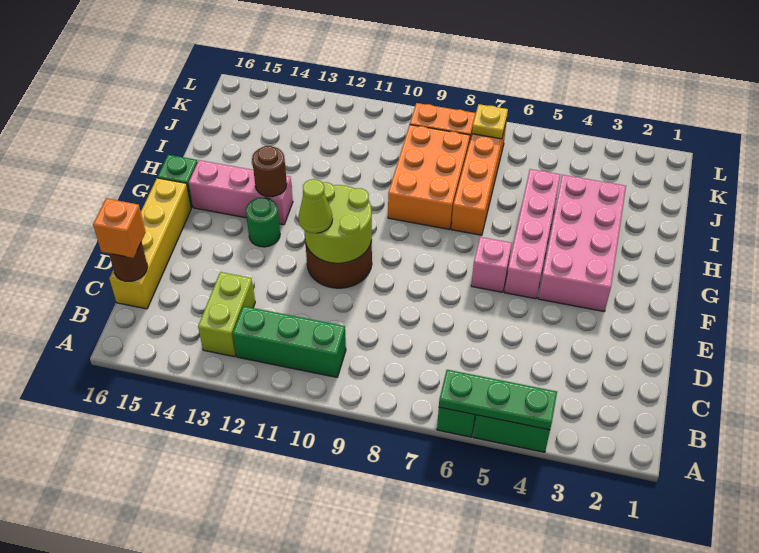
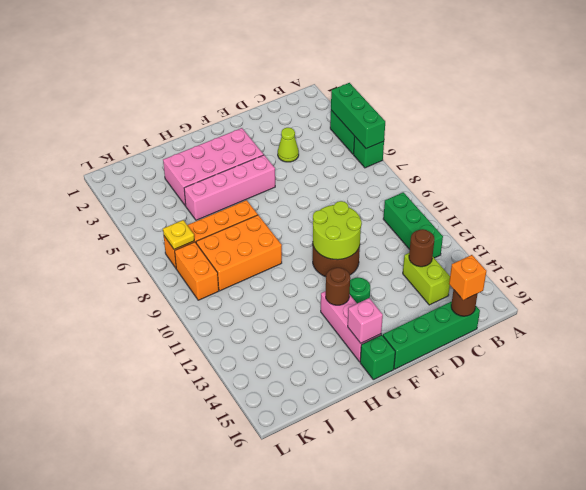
green 1x3 plate [439,370,557,430] -> green 1x3 brick [331,83,385,149]
lime 1x2 brick [198,272,255,357] -> lime 1x2 brick turned to [403,253,450,305]
none -> brown 1x1 round brick [409,229,434,267]
yellow 1x4 brick [109,178,191,309] -> green 1x4 brick [383,302,480,369]
lime 1x1 cone [299,179,332,233] -> lime 1x1 cone moved to [278,128,299,162]
pink 1x1 brick [471,237,512,292] -> pink 1x1 brick moved to [348,298,383,343]

